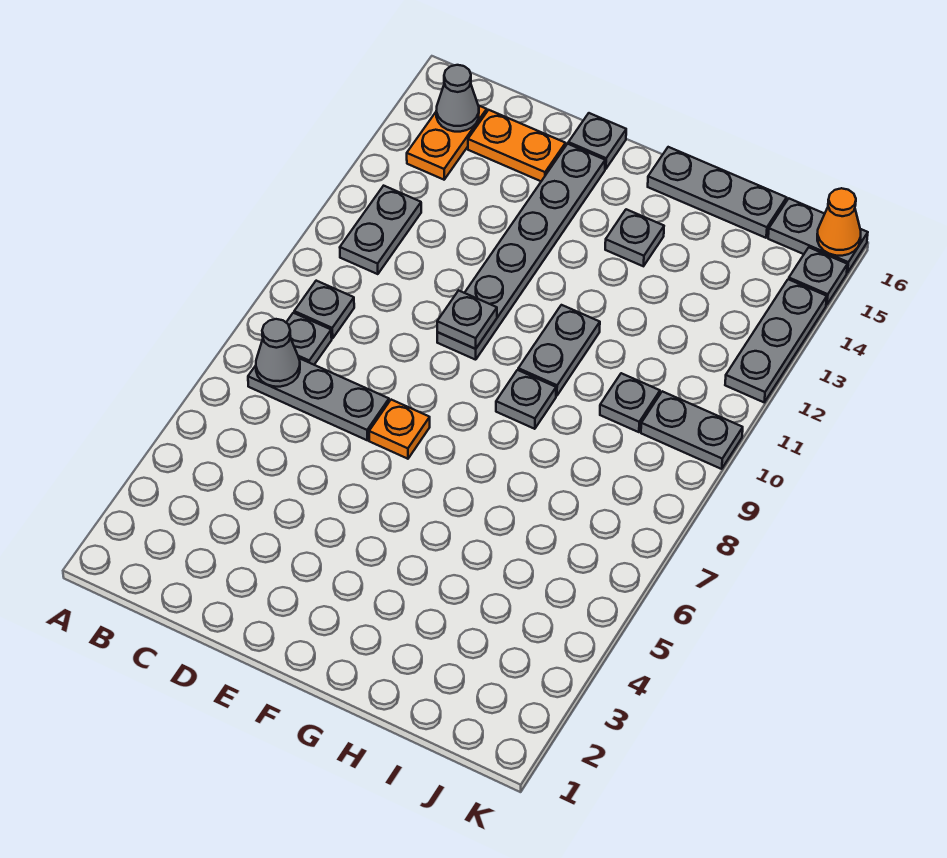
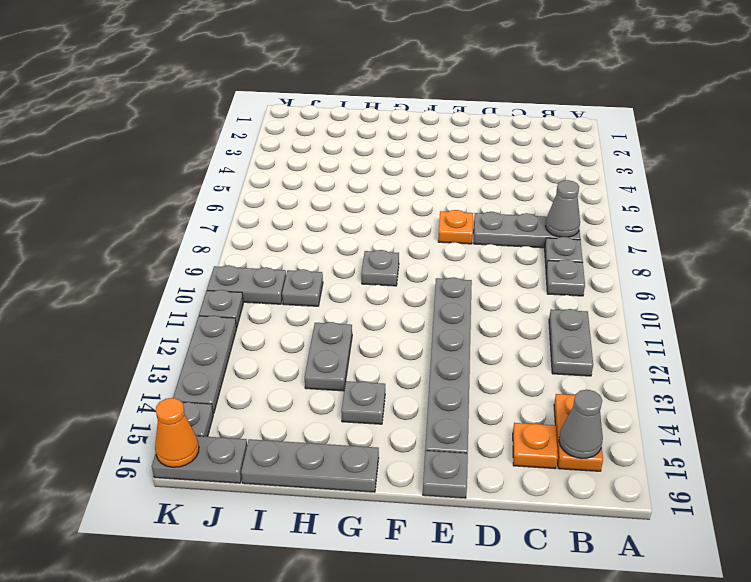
orange 1x2 plate [468,110,566,181] -> orange 1x1 plate [513,423,558,469]
grey 1x1 plate [437,291,497,349] -> grey 1x1 plate moved to [199,290,243,328]
grey 1x2 plate [518,305,600,396] -> grey 1x2 plate moved to [305,322,352,391]

